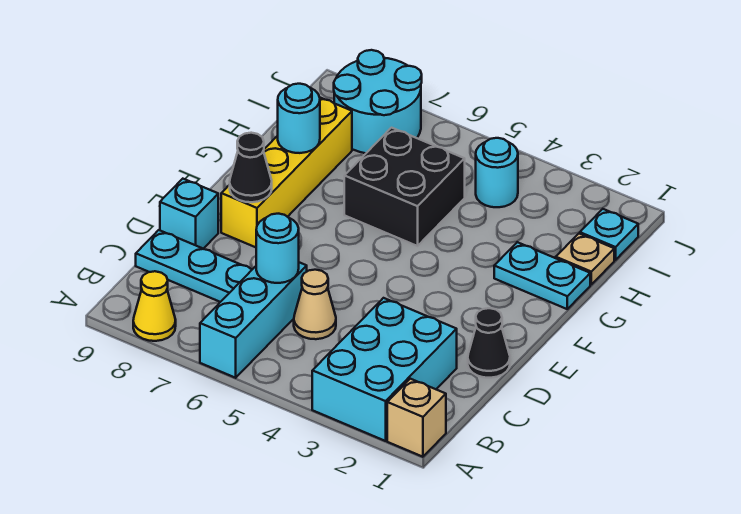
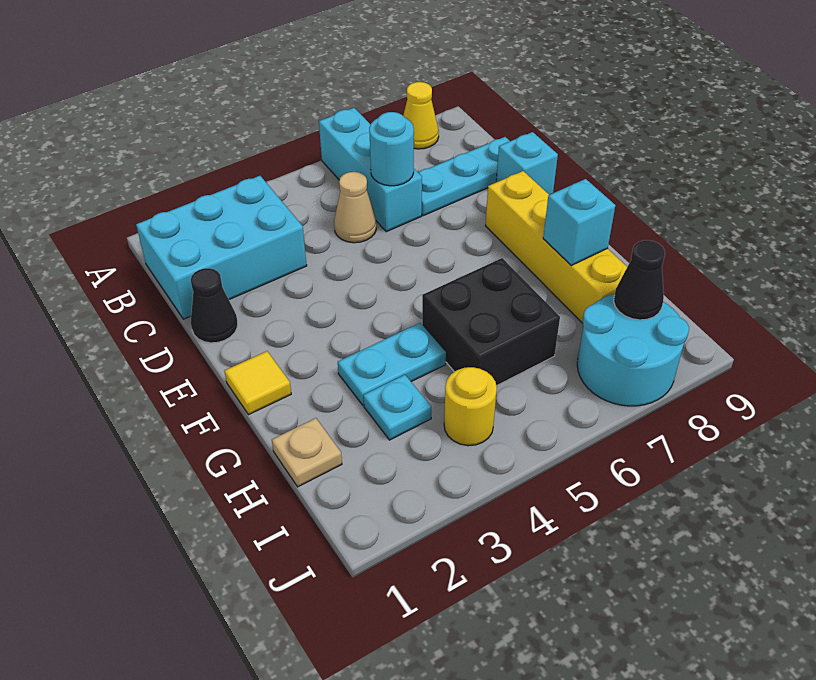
tan 1x1 brick [387,379,446,457] -> none
cyan 2x3 brick [312,298,457,441] -> cyan 2x3 brick turned to [136,176,307,319]
black 1x1 cone [230,133,272,202] -> black 1x1 cone moved to [614,240,665,320]
none -> yellow 1x1 tile [225,351,291,415]
cyan 1x2 plate [494,242,590,309] -> cyan 1x2 plate moved to [338,323,446,405]
cyan 1x1 round brick [278,84,320,153] -> cyan 1x1 brick [543,179,615,265]
cyan 1x1 plate [580,209,638,260] -> cyan 1x1 plate moved to [363,375,431,440]
cyan 1x1 round brick [476,138,518,207] -> yellow 1x1 round brick [444,367,497,446]

